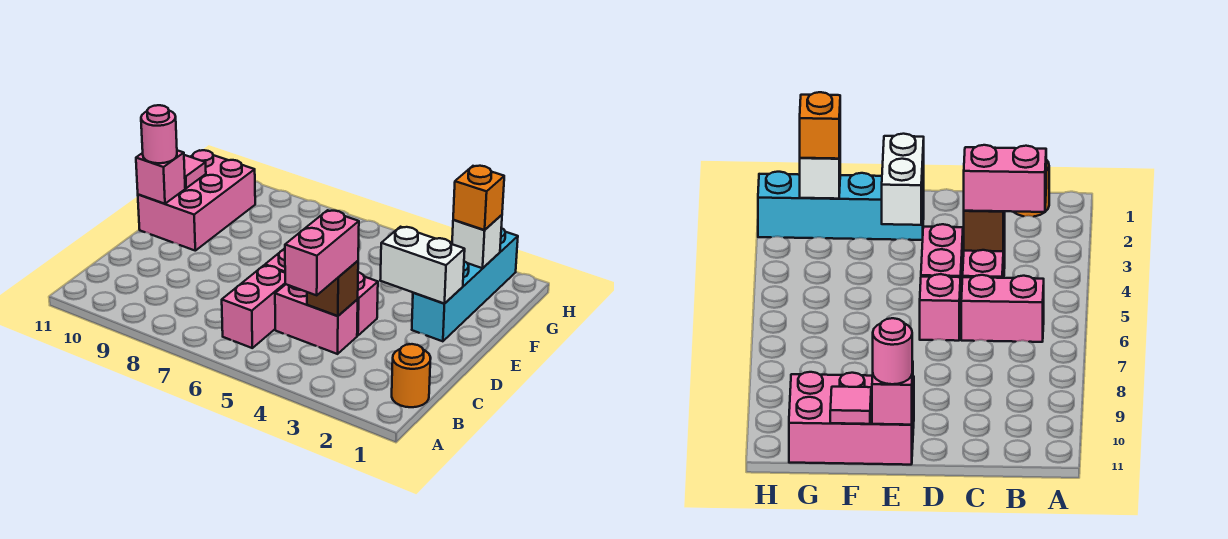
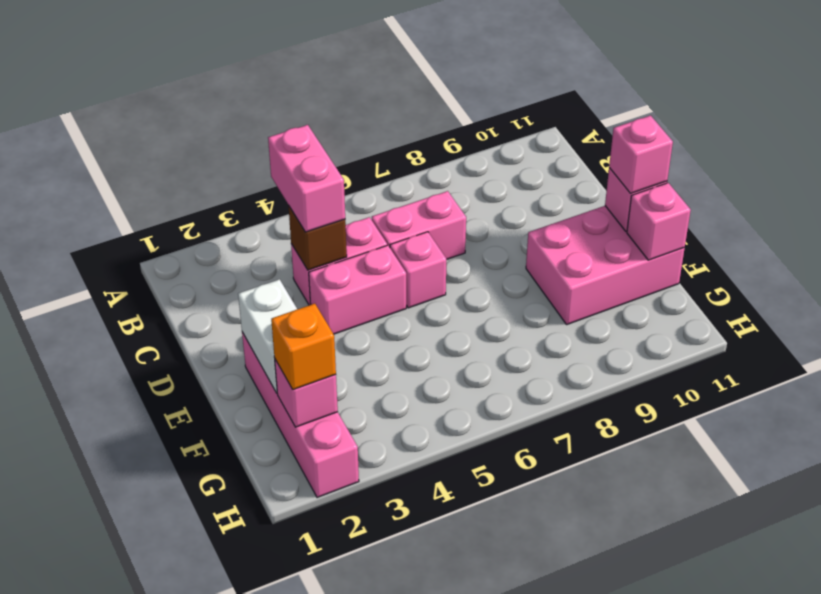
orange 1x1 round brick [392,344,431,407] -> none
pink 1x2 brick [222,265,286,348] -> pink 1x2 brick turned to [372,191,466,259]
cyan 1x4 brick [412,228,518,341] -> pink 1x4 brick [242,332,359,498]
white 1x2 brick [380,227,465,304] -> white 1x2 brick turned to [238,279,297,393]
pink 2x3 brick [138,150,255,251] -> pink 2x3 brick turned to [526,206,685,324]
pink 1x1 round brick [141,105,177,163] -> pink 1x1 brick [609,116,673,193]
pink 1x1 tile [184,155,206,188] -> pink 1x1 brick [627,183,691,260]
white 1x1 brick [452,215,502,268] -> pink 1x1 brick [275,360,338,427]

